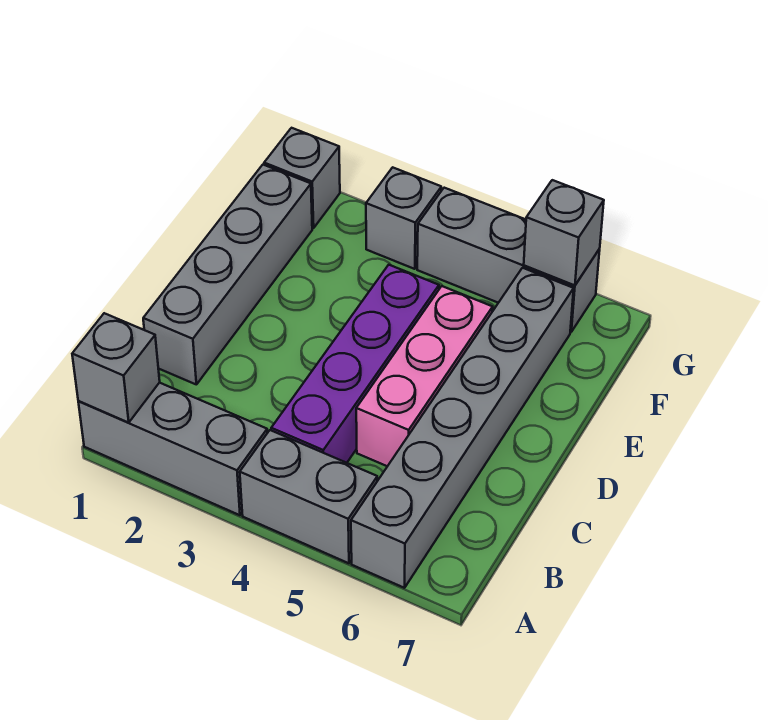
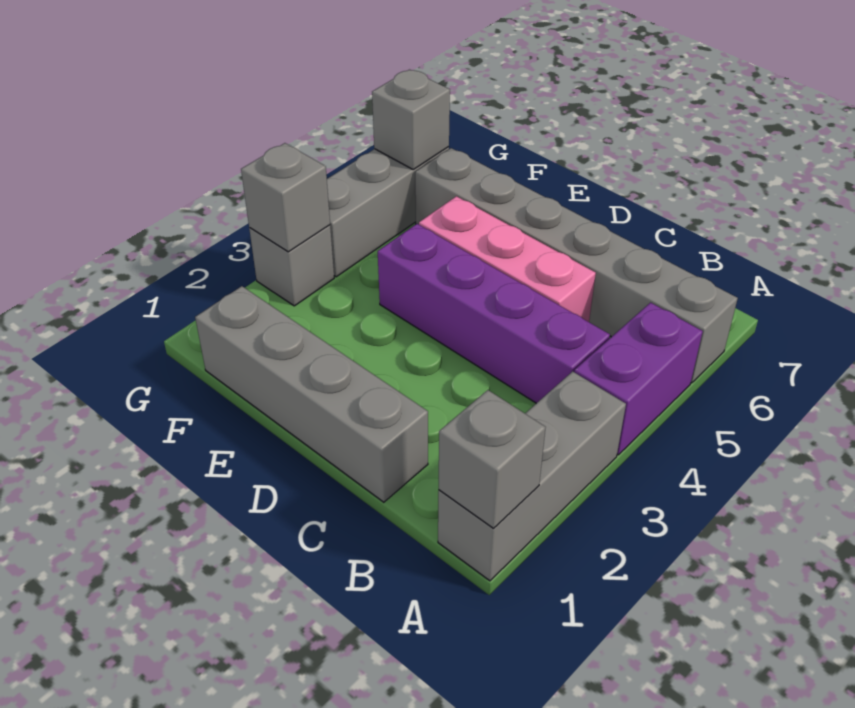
grey 1x2 brick [240,430,377,563] -> purple 1x2 brick [574,303,703,455]
grey 1x1 brick [264,128,340,228] -> grey 1x1 brick moved to [241,143,330,252]

